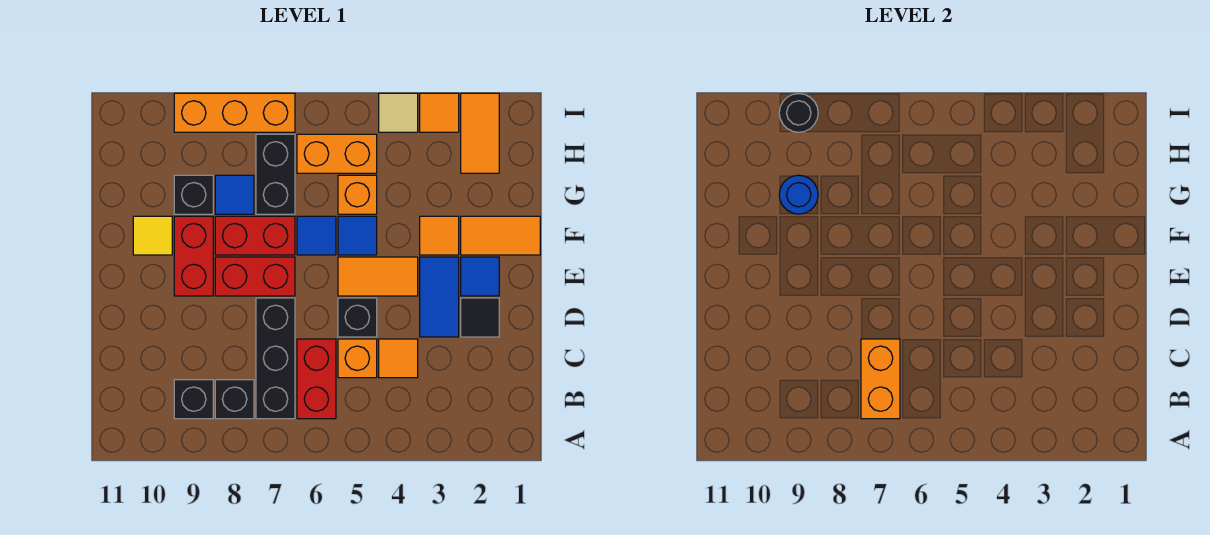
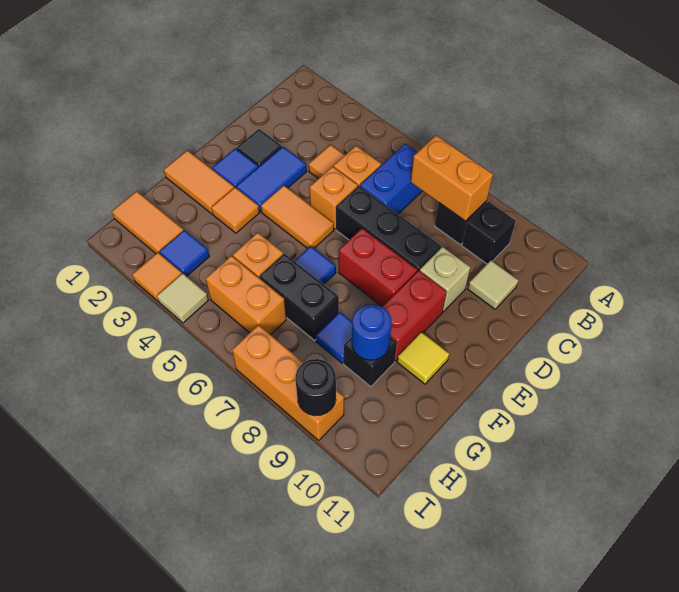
red 1x2 brick [297,339,336,419] -> blue 1x2 brick [360,144,422,214]
black 1x3 brick [256,298,295,419] -> black 1x3 brick turned to [336,186,441,272]
orange 1x2 brick [861,339,900,419] -> orange 1x2 brick turned to [411,135,493,221]
none -> tan 1x1 tile [468,260,518,309]
black 1x1 brick [338,298,377,337] -> orange 1x1 brick [309,167,358,229]
none -> tan 1x1 brick [420,247,470,312]
blue 1x1 tile [338,216,377,255] -> blue 1x1 tile moved to [159,230,209,276]
red 1x2 brick [215,216,295,255] -> none
black 1x2 brick [256,134,295,214] -> black 1x2 brick turned to [259,254,339,340]
orange 1x2 tile [461,93,499,173] -> orange 1x2 tile turned to [112,191,184,254]

